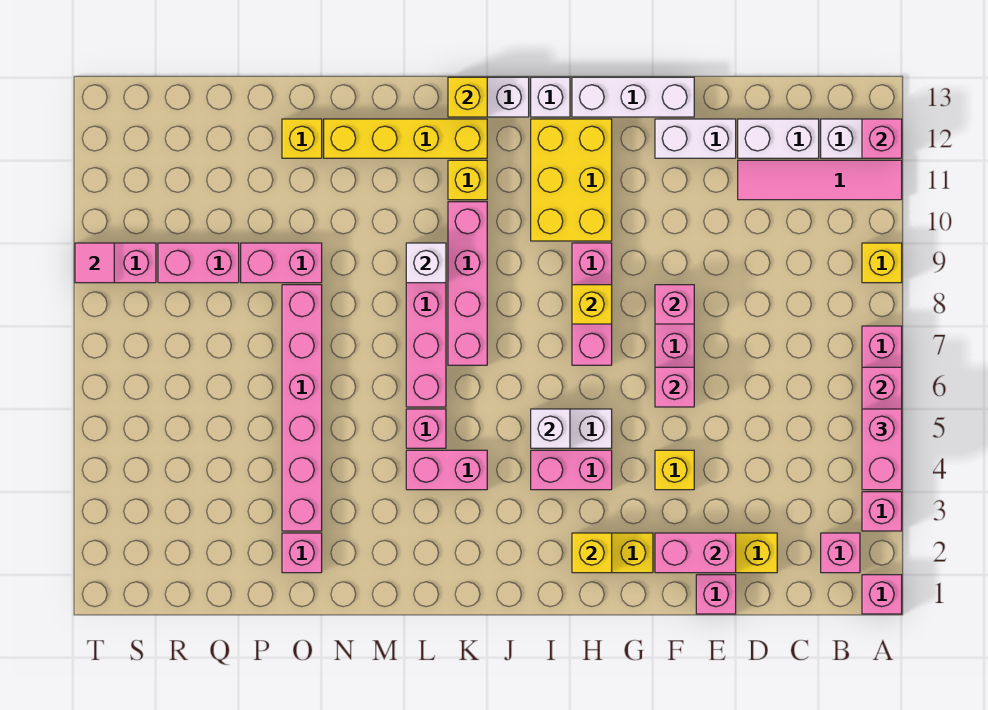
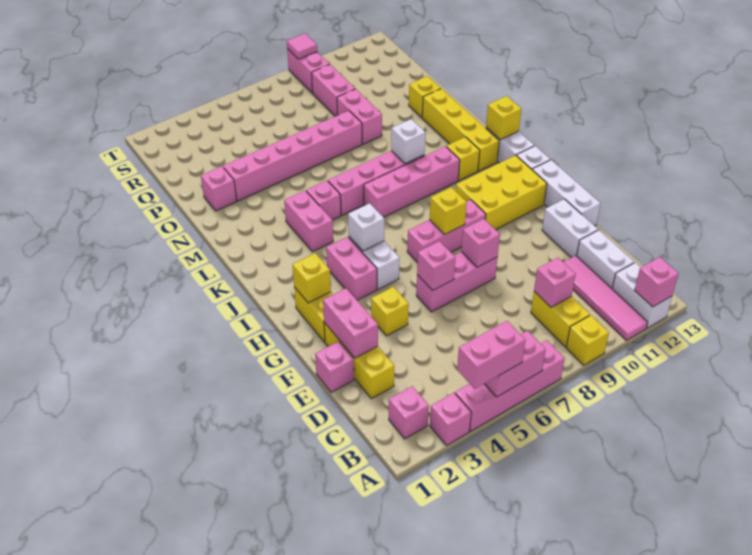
pink 1x1 brick [862,575,902,614] -> pink 1x1 brick moved to [534,258,576,307]
none -> yellow 1x2 brick [531,291,590,347]

